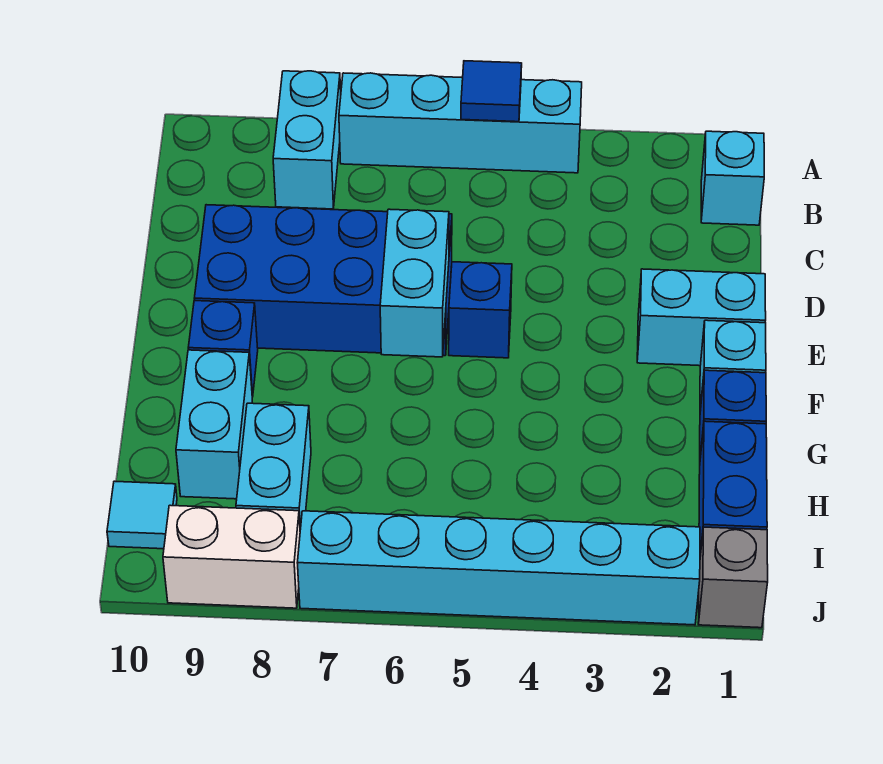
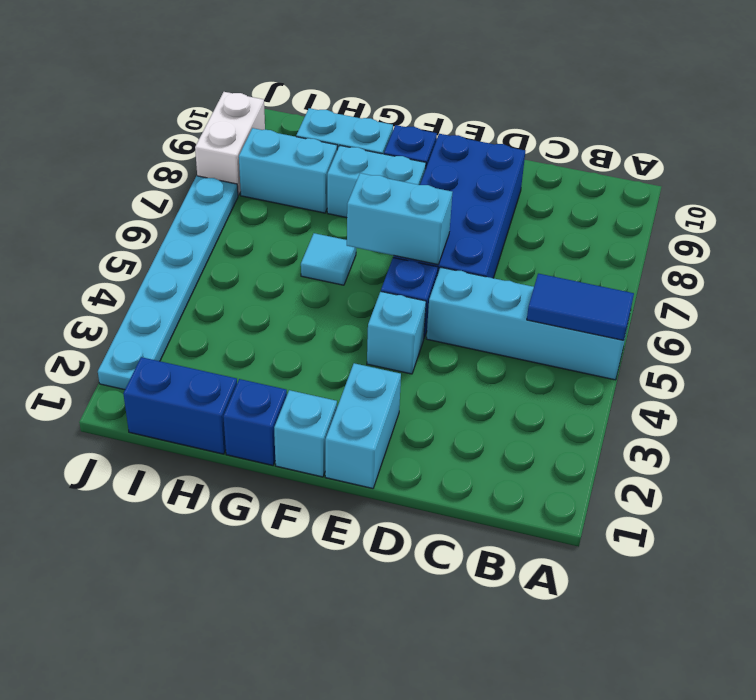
cyan 1x4 brick [339,73,582,173] -> cyan 1x4 brick turned to [426,267,630,380]
blue 1x1 tile [461,61,522,122] -> blue 1x2 tile [527,274,634,340]
cyan 1x2 brick [273,71,341,209] -> cyan 1x2 brick moved to [327,146,426,218]
cyan 1x1 brick [701,131,764,225] -> cyan 1x1 brick moved to [367,292,426,374]
cyan 1x1 tile [107,481,177,549] -> cyan 1x1 tile moved to [301,233,356,285]
grey 1x1 brick [698,527,768,628] -> none
cyan 1x6 brick [297,511,700,625] -> cyan 1x6 plate [98,176,238,390]

